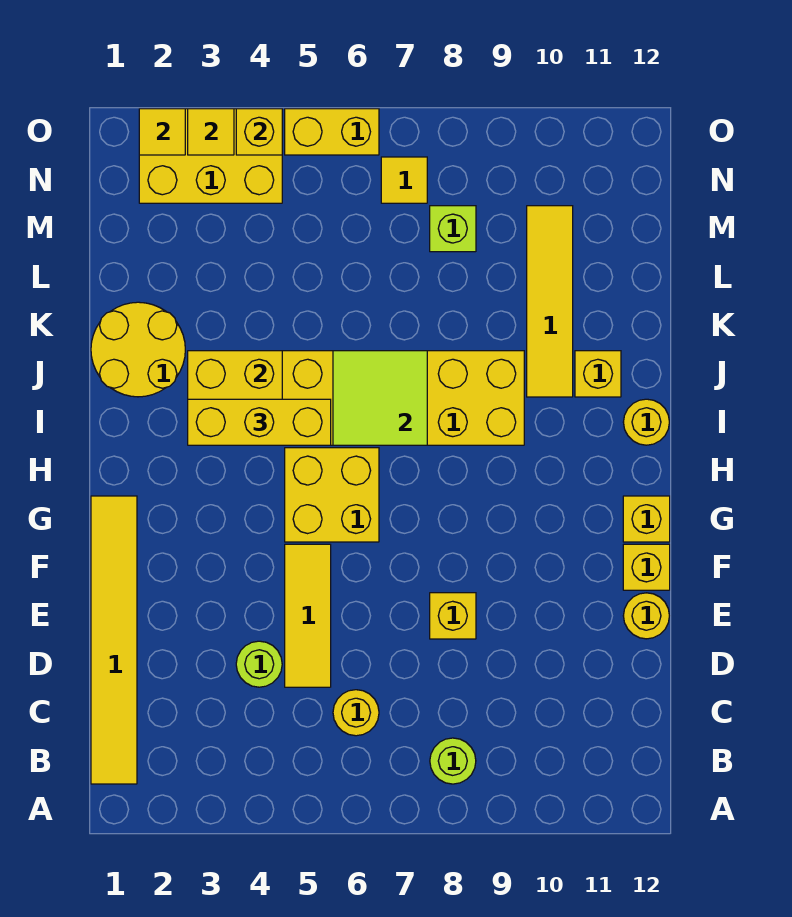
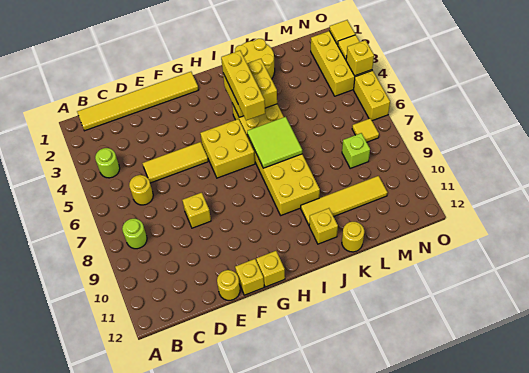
lime 1x1 round brick [236,641,282,687] -> lime 1x1 round brick moved to [95,148,120,178]
yellow 1x1 round brick [623,399,669,445] -> yellow 1x1 round brick moved to [342,222,364,252]

